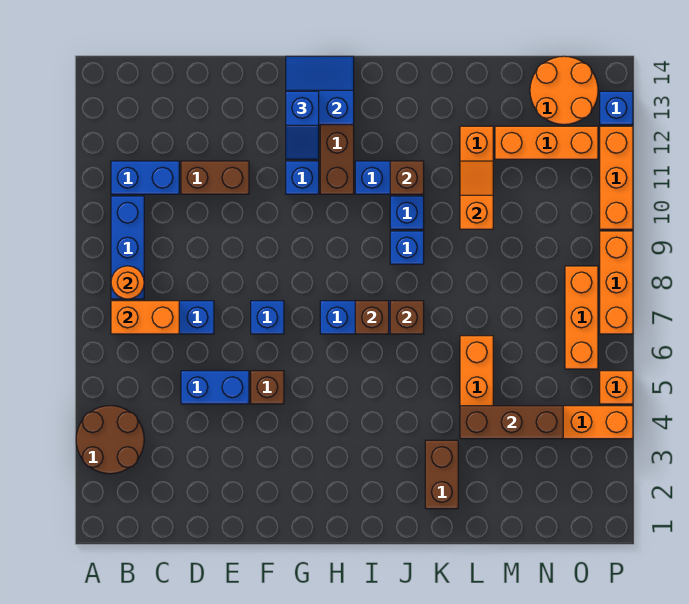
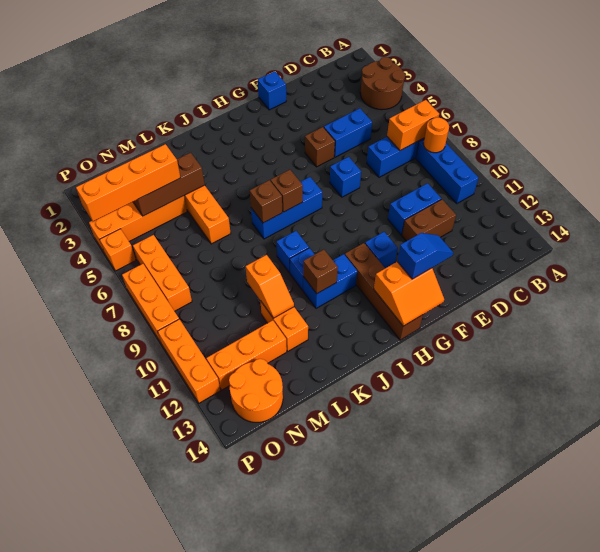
blue 1x2 brick [111,161,179,194] -> blue 1x2 brick moved to [388,183,441,235]
blue 1x2 slope [286,91,319,159] -> blue 1x2 slope turned to [397,233,453,279]
blue 2x2 slope [286,56,354,125] -> orange 2x2 slope [374,262,444,326]
brown 1x2 brick [425,440,458,509] -> none
none -> orange 1x4 brick [76,144,180,221]
blue 1x1 brick [600,91,633,125] -> blue 1x1 brick moved to [258,71,286,110]

